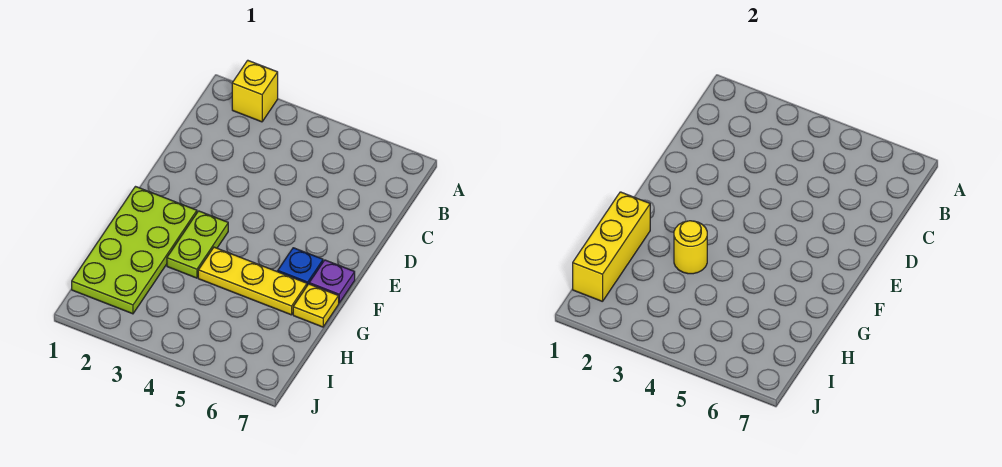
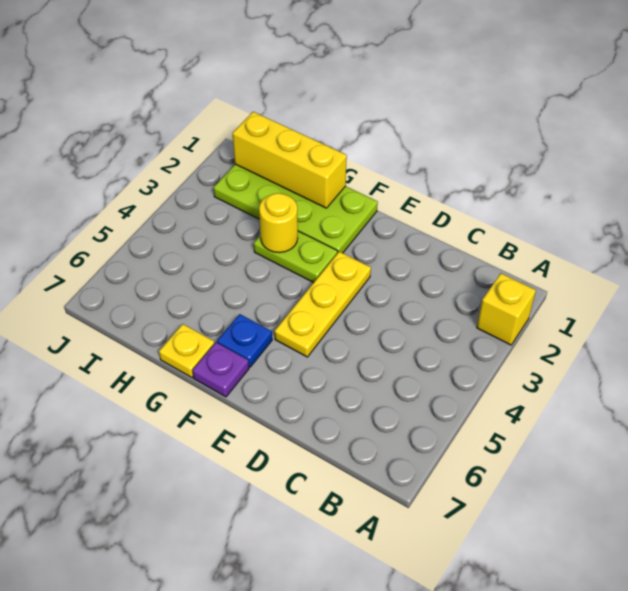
yellow 1x3 plate [198,247,307,315] -> yellow 1x3 plate moved to [275,252,371,357]

